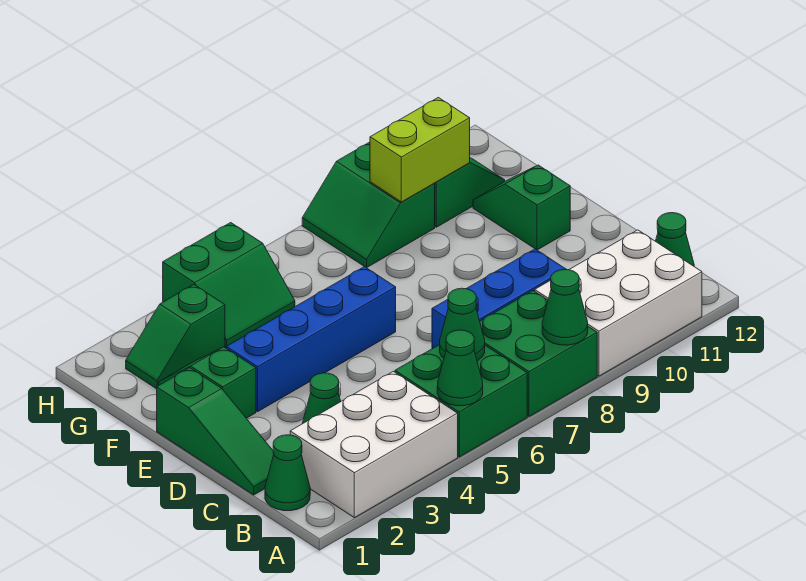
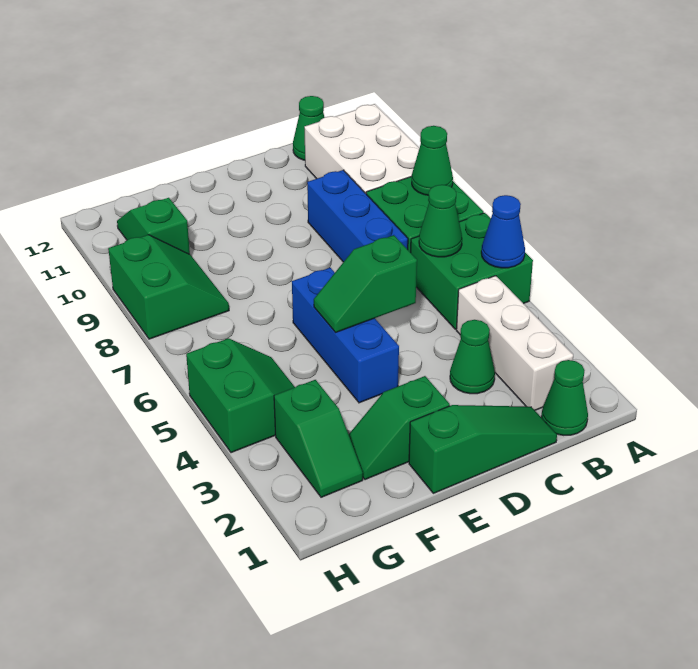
white 2x3 brick [290,371,458,518] -> white 1x3 brick [456,276,573,410]
green 1x1 cone [437,330,483,406] -> blue 1x1 cone [481,195,525,268]
blue 1x4 brick [226,267,396,411] -> blue 1x3 brick [292,268,399,403]
green 1x2 slope [473,165,570,250] -> green 1x2 slope moved to [314,235,417,333]
green 2x2 slope [302,142,435,268] -> green 2x2 slope turned to [108,235,229,339]
lime 1x2 brick [370,98,470,202] -> none

